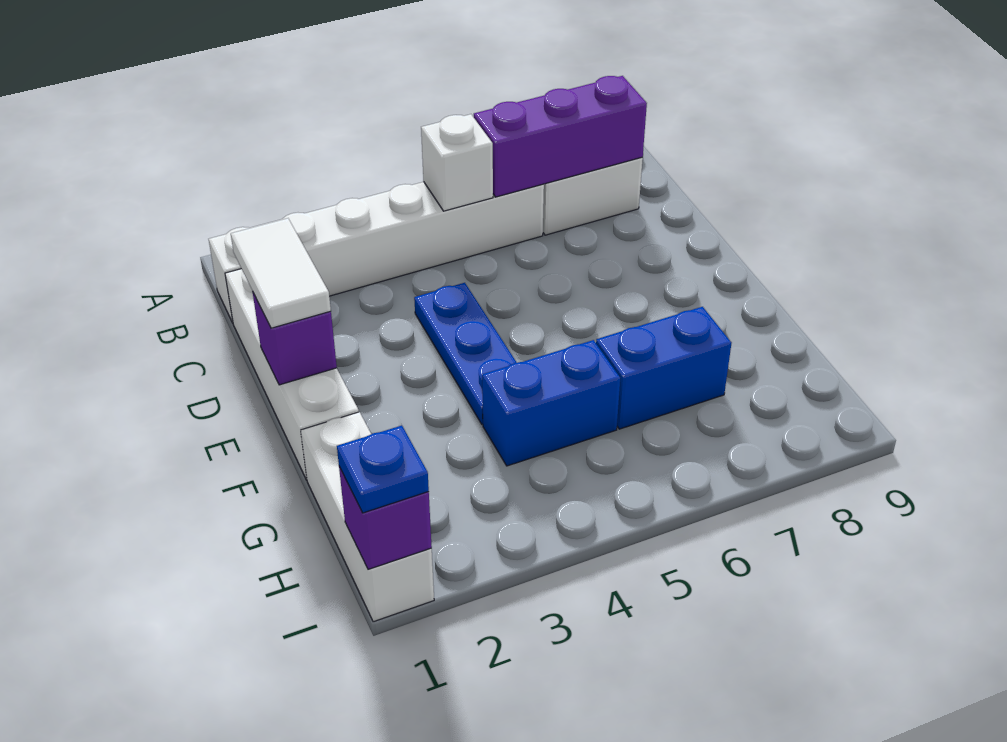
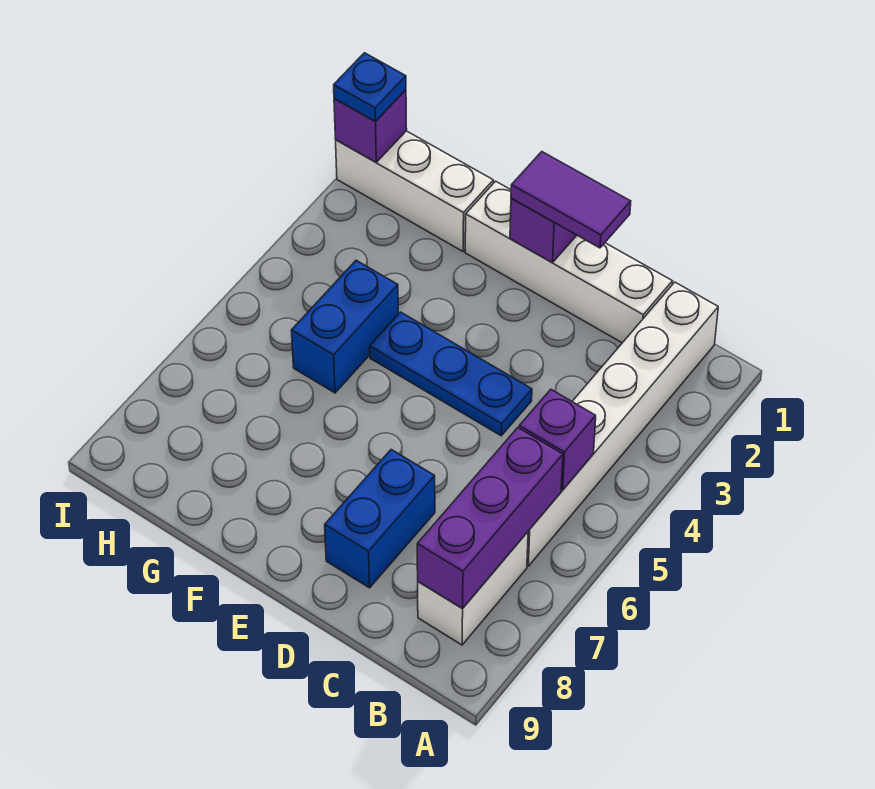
white 1x1 brick [421,114,493,211] -> purple 1x1 brick [519,390,596,490]
white 1x2 tile [231,218,331,328] -> purple 1x2 tile [511,152,631,248]
blue 1x2 brick [596,307,731,429] -> blue 1x2 brick moved to [325,450,435,588]

